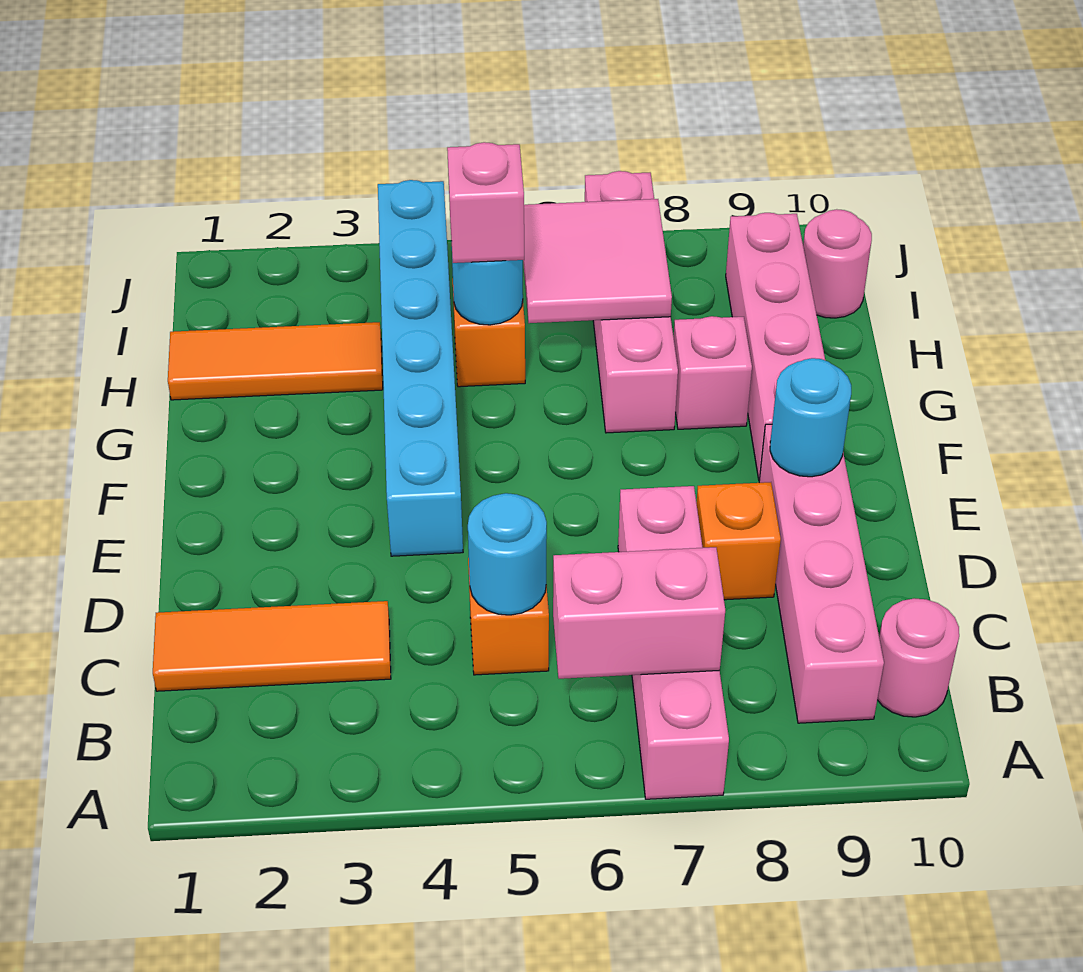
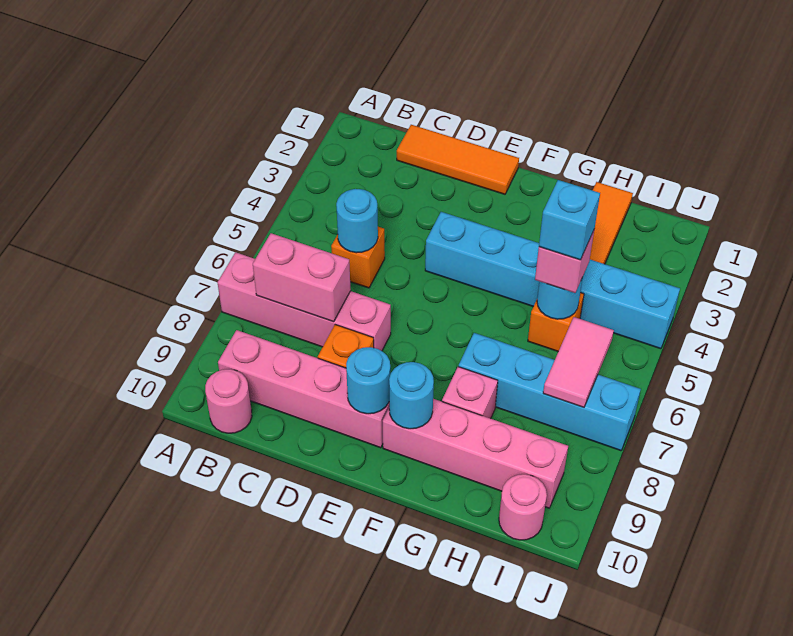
pink 1x2 brick [553,547,725,679] -> pink 1x2 brick turned to [253,233,351,322]
orange 1x3 tile [153,601,391,691] -> orange 1x3 tile turned to [397,125,519,194]
none -> cyan 1x1 round brick [389,362,434,429]
pink 1x4 brick [585,171,678,433] -> cyan 1x4 brick [459,333,641,451]
none -> cyan 1x1 brick [539,180,600,260]
pink 2x2 tile [523,199,672,323] -> pink 1x2 tile [543,317,614,407]

